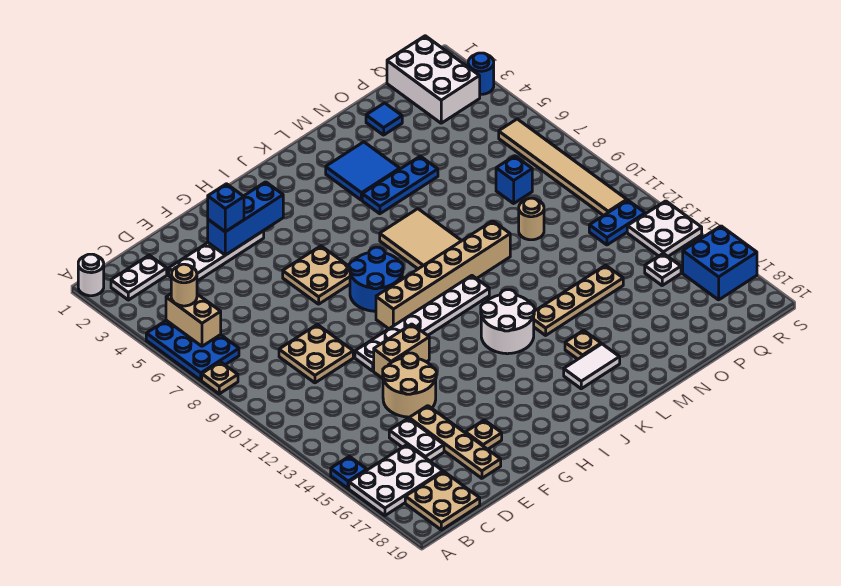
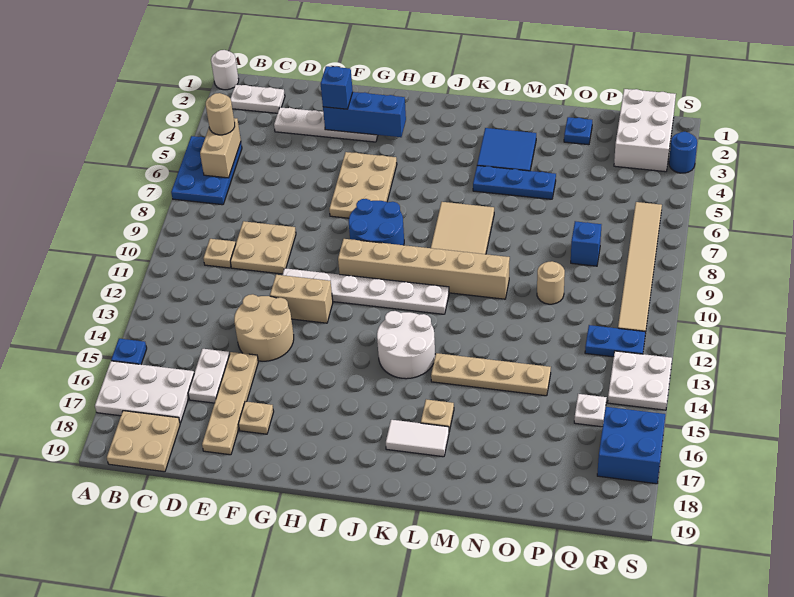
tan 1x1 plate [202,362,238,394] -> tan 1x1 plate moved to [203,239,236,268]
tan 2x2 plate [283,246,350,304] -> tan 2x3 plate [329,152,397,218]
blue 1x1 tile [366,103,402,135] -> blue 1x1 plate [564,117,592,145]

